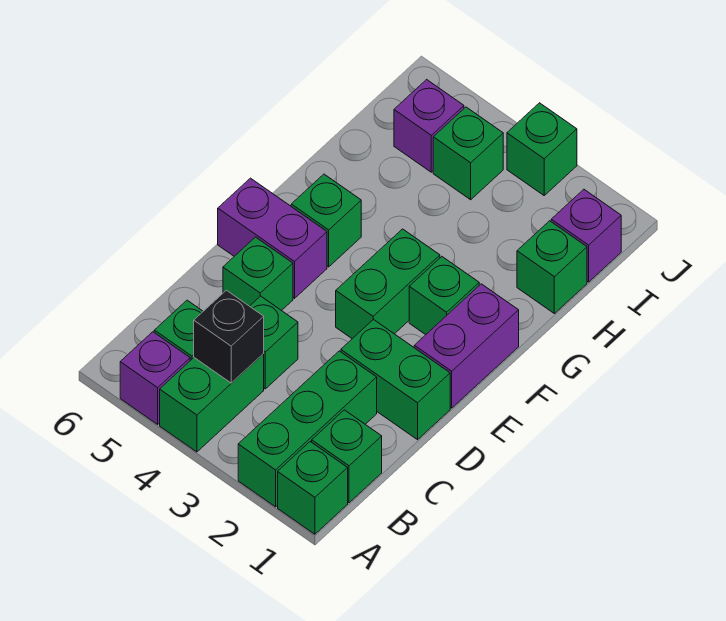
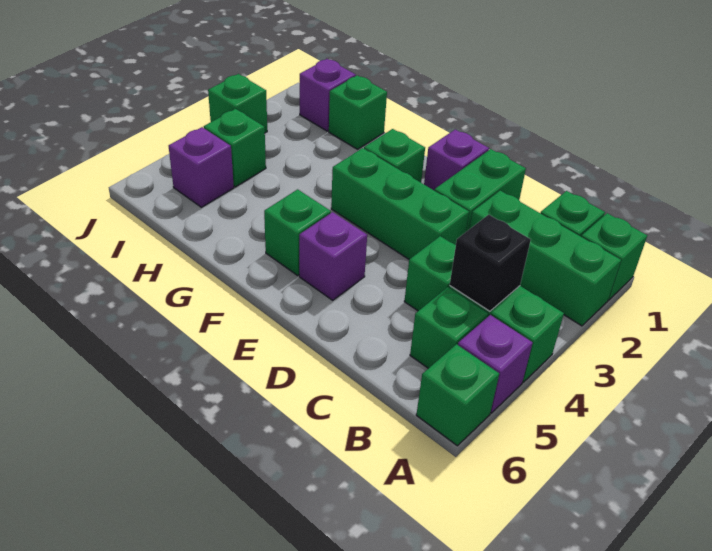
green 1x1 brick [223,237,293,311] -> green 1x1 brick moved to [416,344,499,446]
purple 1x2 brick [414,284,519,408] -> purple 1x1 brick [424,129,489,190]
green 1x2 brick [336,229,440,339] -> green 1x3 brick [331,148,469,259]
purple 1x2 brick [218,178,327,298] -> purple 1x1 brick [299,212,367,300]

